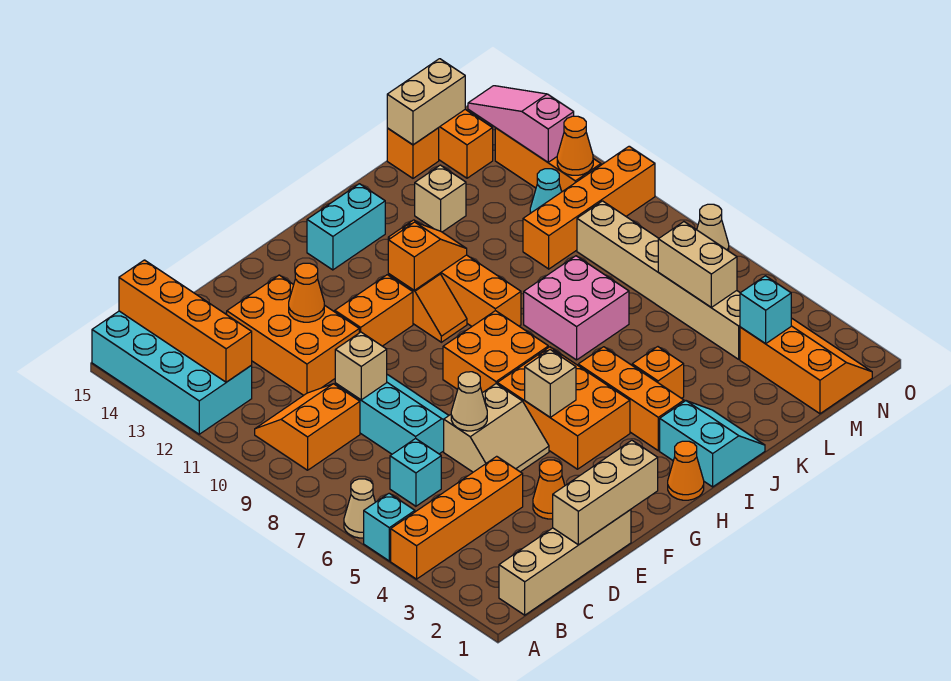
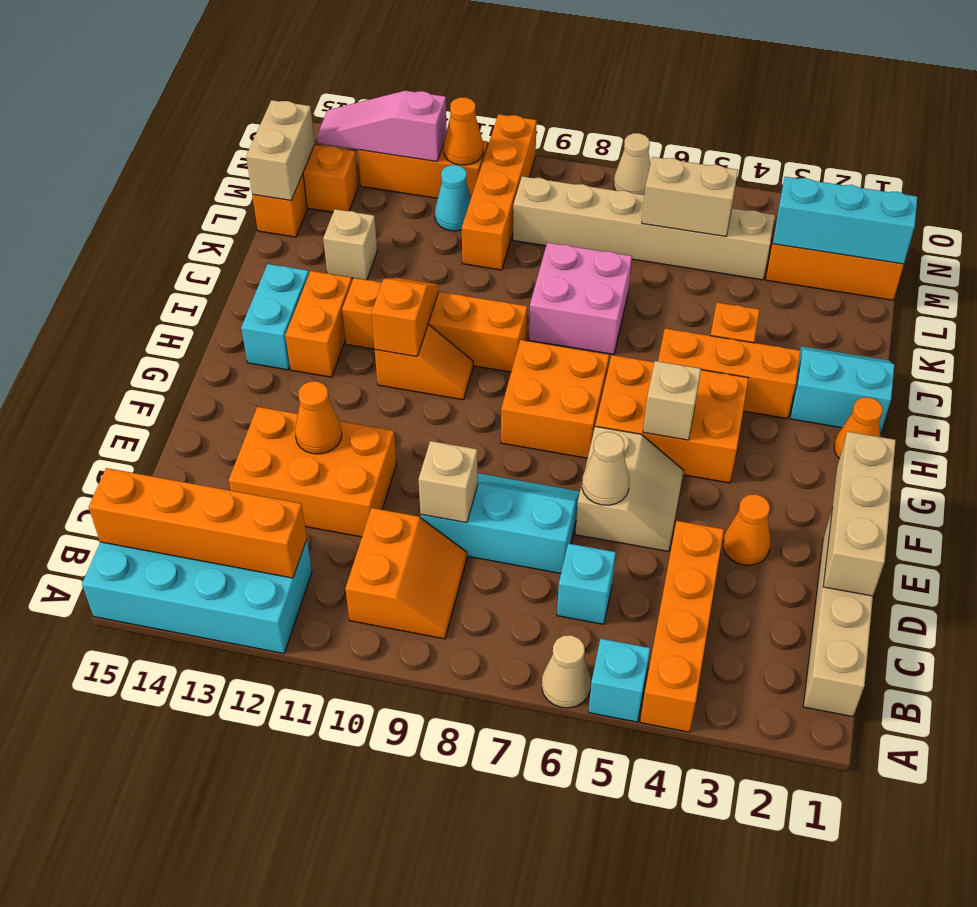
orange 2x2 slope [255,384,360,470] -> orange 2x2 slope turned to [345,508,467,639]
orange 1x2 brick [335,275,413,346] -> orange 1x2 brick moved to [285,271,352,377]
cyan 1x1 brick [740,276,791,344] -> cyan 1x3 brick [773,177,917,264]

